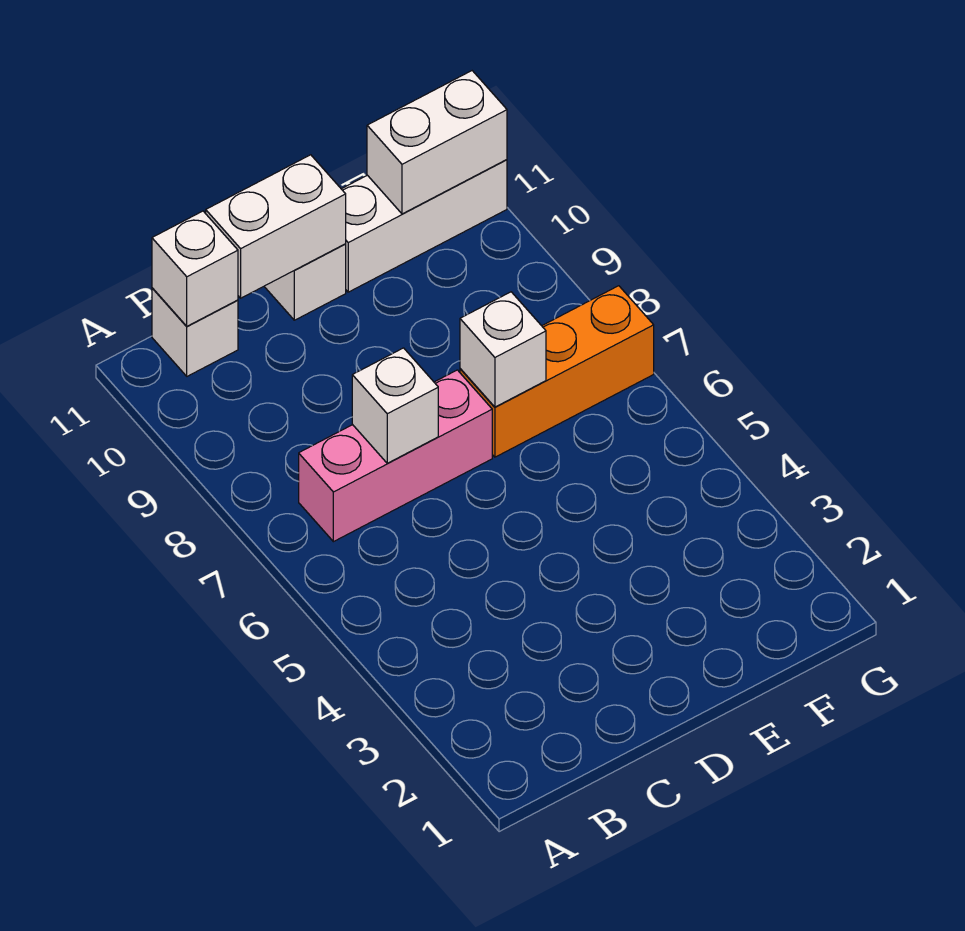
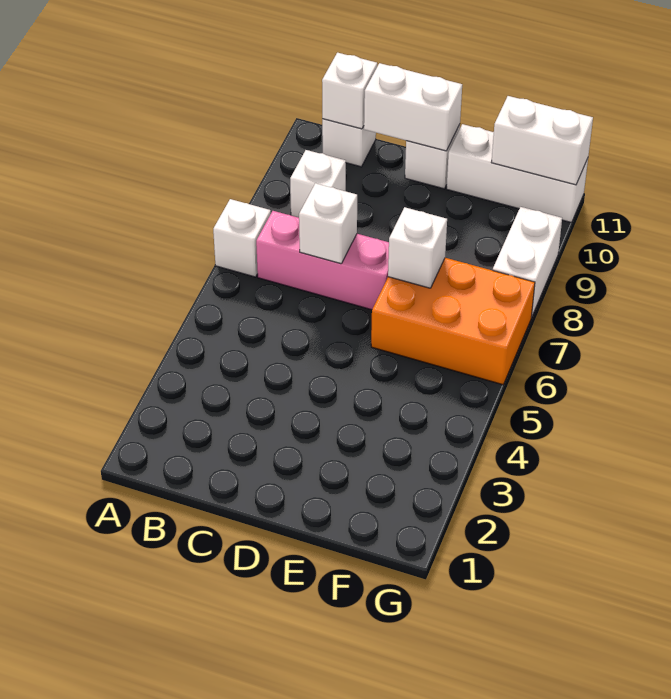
none -> white 1x1 brick [213,199,271,277]
none -> white 1x1 brick [290,150,346,218]
orange 1x3 brick [460,286,654,457] -> orange 2x3 brick [371,258,535,385]
none -> white 1x2 brick [493,207,562,317]

